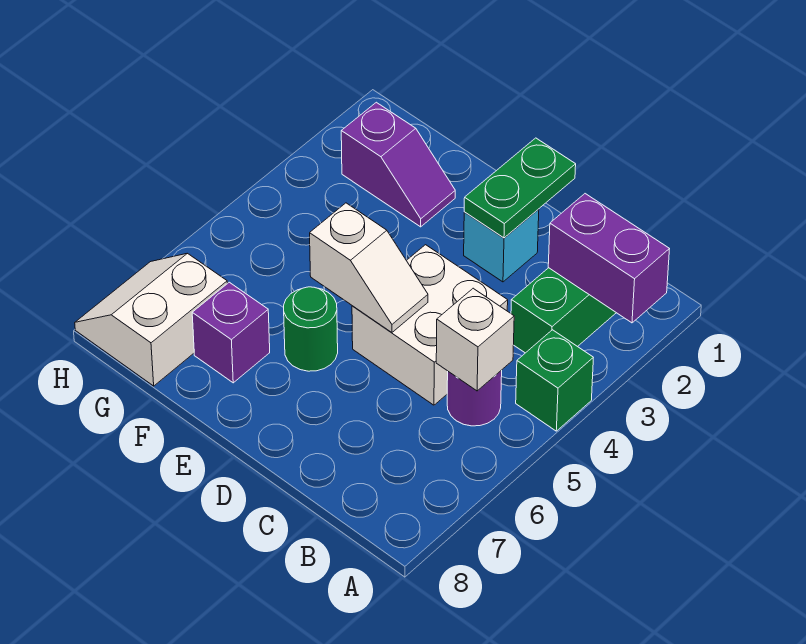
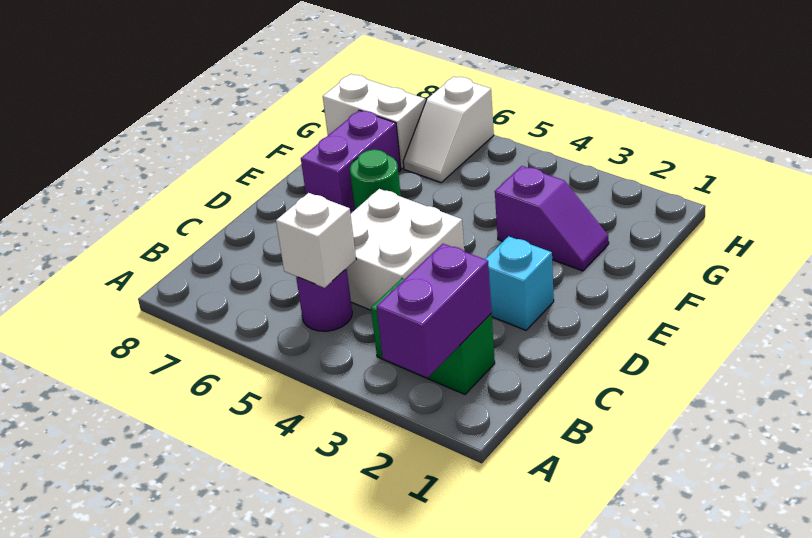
green 1x1 brick [516,330,593,431] -> none
green 1x2 plate [464,138,576,238] -> none
white 1x2 slope [310,203,428,332] -> white 1x2 slope moved to [403,77,494,182]
purple 1x2 slope [341,102,455,227] -> purple 1x2 slope turned to [495,166,609,271]
purple 1x1 brick [192,282,270,383] -> purple 1x2 brick [301,110,401,214]

